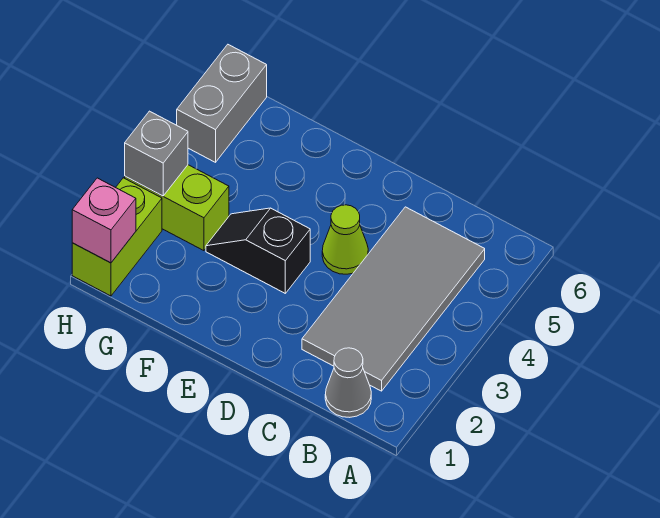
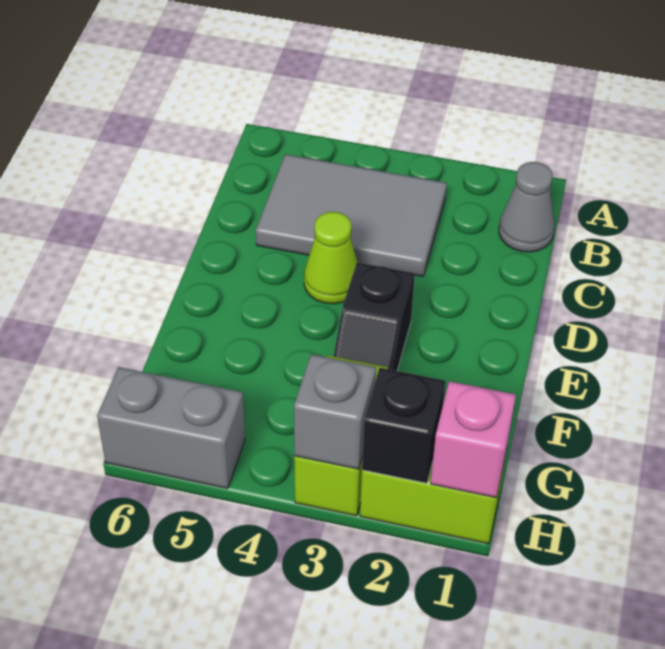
grey 2x4 tile [302,207,485,391] -> grey 2x3 tile [256,154,447,276]
none -> black 1x1 brick [362,368,445,483]

